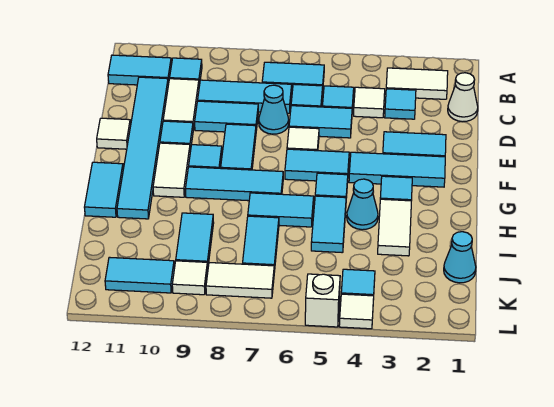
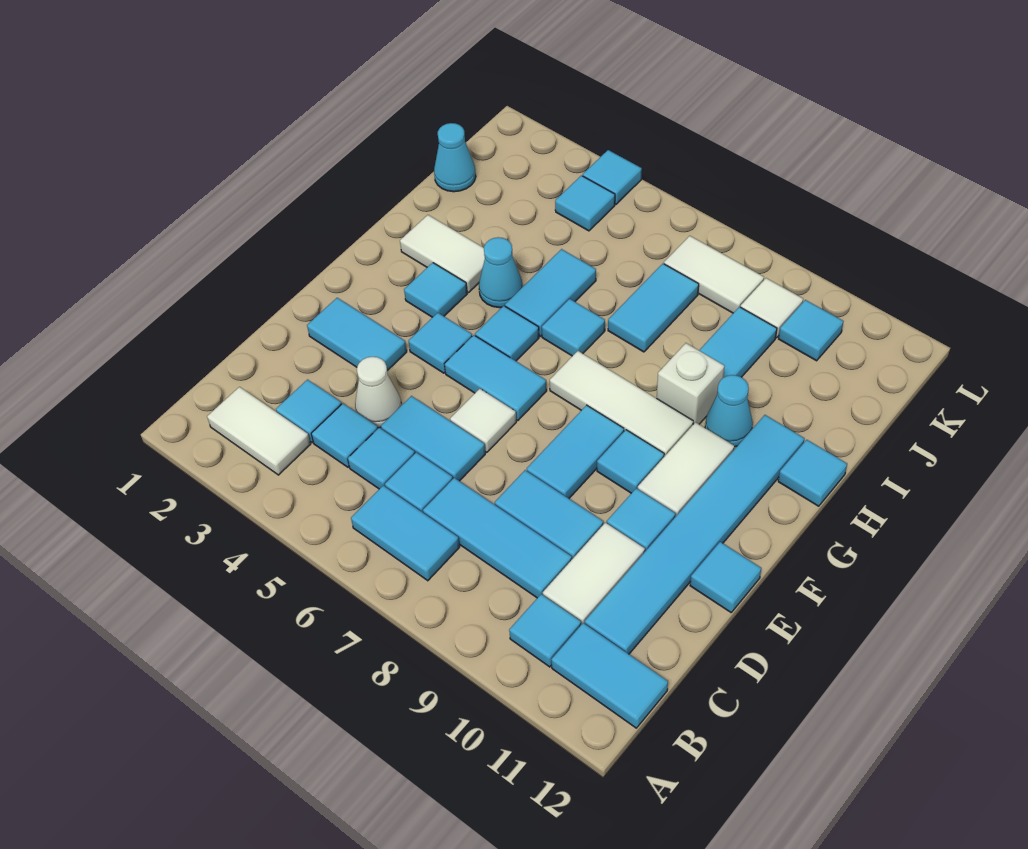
white 1x1 cone [448,73,478,122] -> white 1x1 cone moved to [355,357,401,428]
white 1x1 tile [354,87,385,118] -> cyan 1x1 tile [311,403,378,467]
cyan 1x1 cone [259,85,289,134] -> cyan 1x1 cone moved to [705,375,753,447]
white 1x1 tile [97,118,131,149] -> cyan 1x1 tile [690,542,761,612]
cyan 1x3 tile [349,152,445,187] -> cyan 1x1 tile [409,313,472,373]
cyan 1x3 tile [185,167,283,201] -> white 1x3 tile [550,351,693,457]
cyan 1x2 tile [84,162,123,217] -> cyan 1x1 tile [778,440,847,506]
white 1x2 tile [378,199,411,256] -> white 1x2 tile turned to [400,215,485,293]
cyan 1x2 tile [248,193,314,227] -> cyan 1x1 tile [542,299,605,356]
cyan 1x2 tile [105,257,174,293] -> cyan 1x1 tile [779,300,844,361]
white 1x1 tile [339,294,374,329] -> cyan 1x1 tile [583,150,642,204]
white 1x1 brick [305,274,340,327] -> white 1x1 brick moved to [657,343,725,424]

